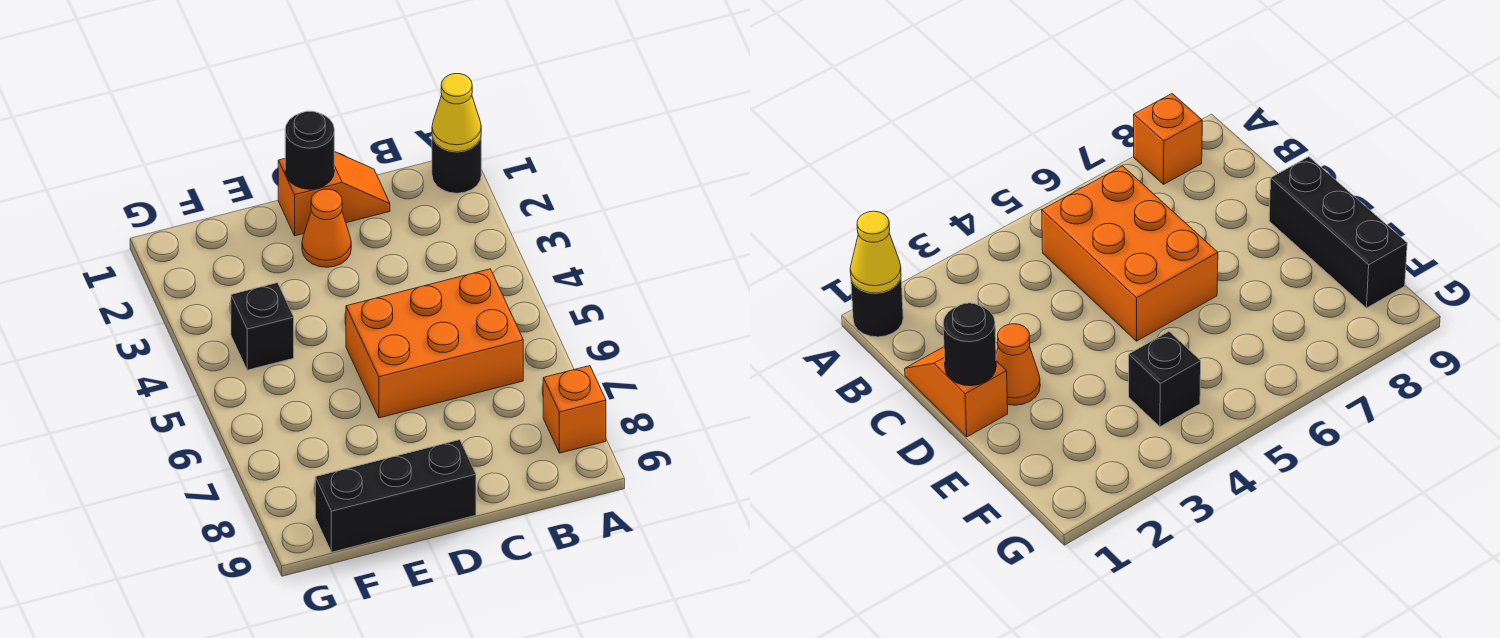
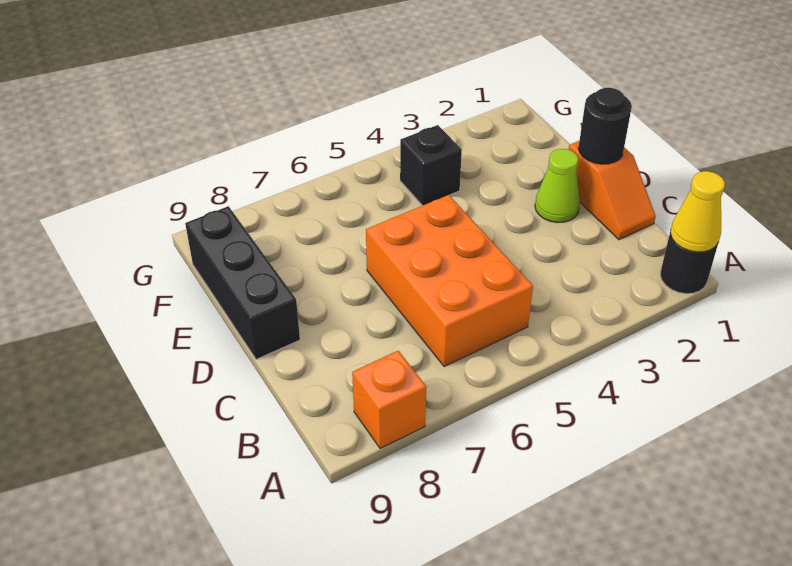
orange 1x1 cone [302,189,351,267] -> lime 1x1 cone [535,149,580,223]

